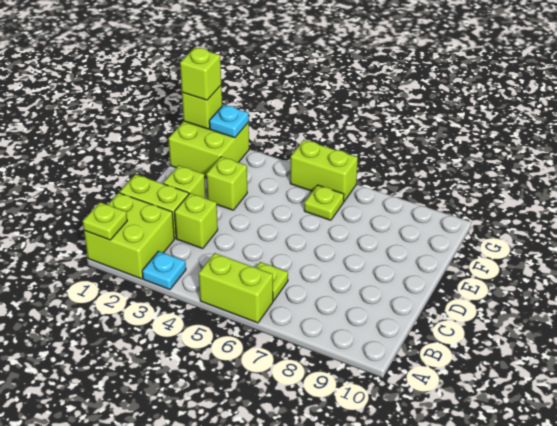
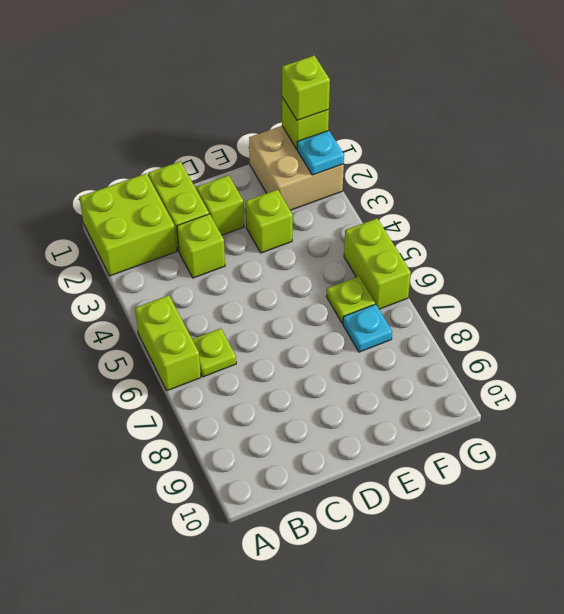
lime 1x1 plate [83,202,127,240] -> none
cyan 1x1 plate [142,251,186,290] -> cyan 1x1 plate moved to [343,304,392,352]
lime 2x2 brick [168,121,249,178] -> tan 2x2 brick [249,126,344,210]

